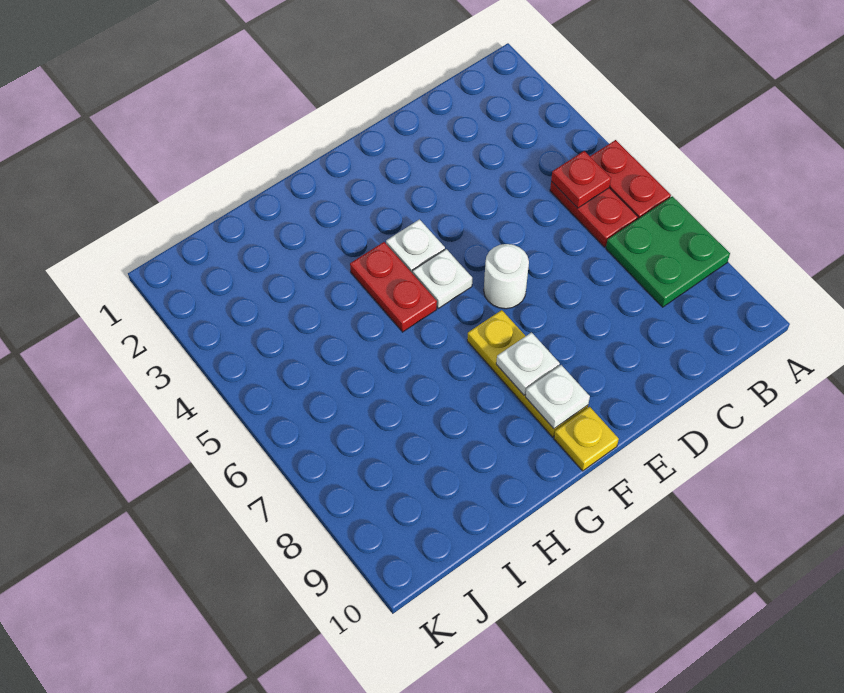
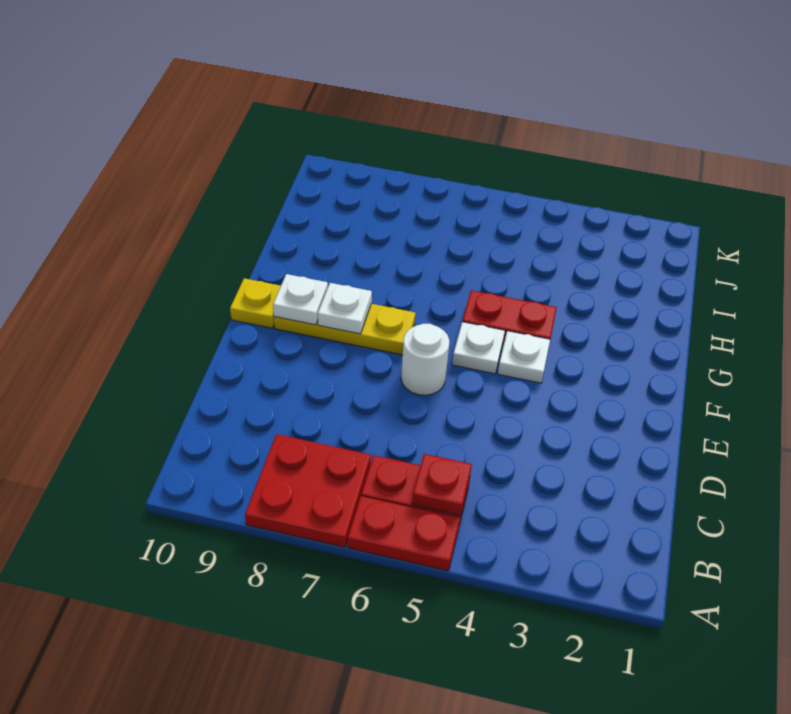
green 2x2 plate [606,196,730,307] -> red 2x2 plate [245,434,371,547]

